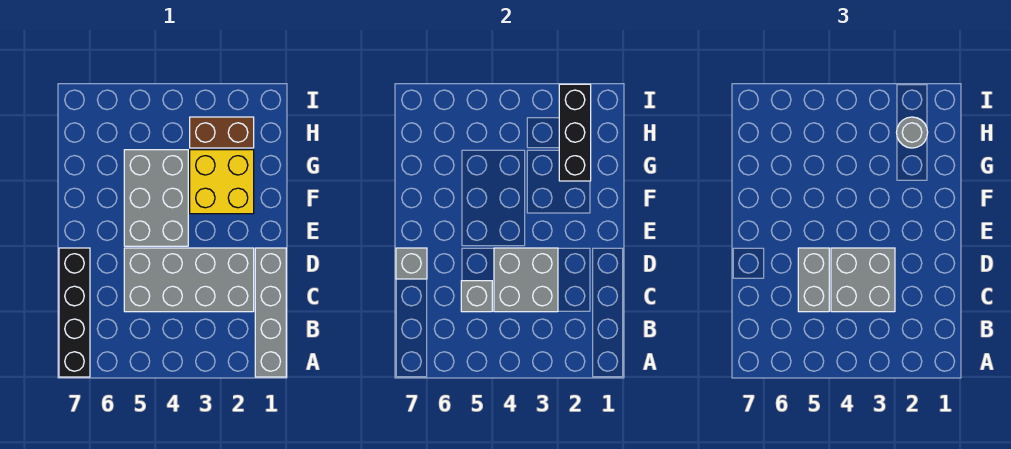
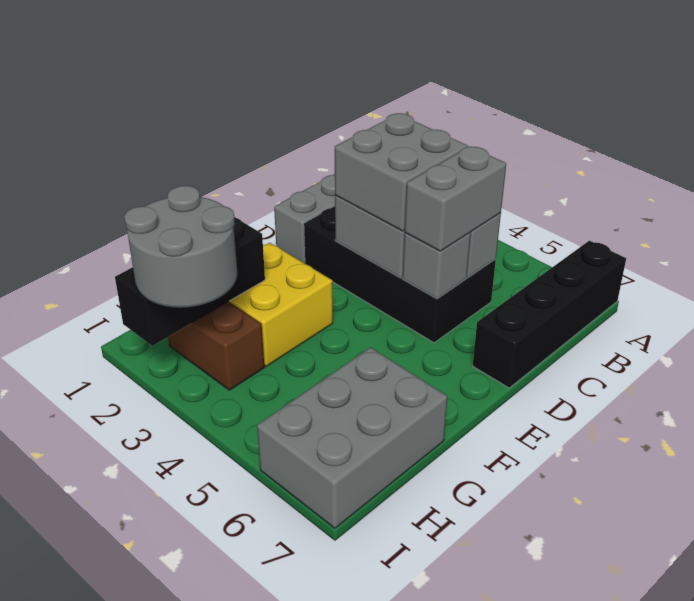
grey 2x4 brick [124,248,254,312] -> black 2x4 brick [304,206,496,343]
grey 1x1 brick [396,248,427,279] -> grey 1x1 brick moved to [403,233,471,299]
grey 2x3 brick [124,150,188,246] -> grey 2x3 brick moved to [257,347,447,528]
grey 1x1 round brick [897,117,928,148] -> grey 2x2 round brick [124,186,237,308]

